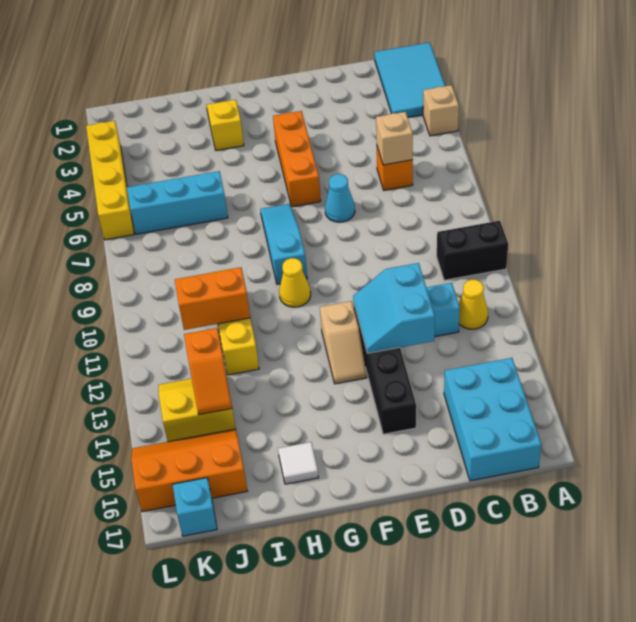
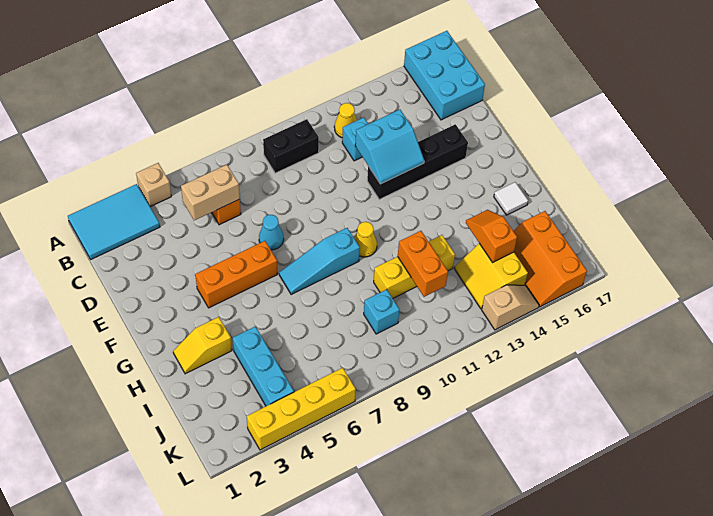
black 1x2 brick [437,221,508,280] -> black 1x2 brick turned to [263,119,319,173]
cyan 2x3 brick [444,358,542,481] -> cyan 2x3 brick turned to [404,31,485,120]
tan 1x1 brick [376,112,413,165] -> tan 1x2 brick [181,164,240,220]
tan 1x2 slope [320,301,367,384] -> tan 1x2 slope moved to [482,285,539,330]
cyan 1x3 brick [127,171,228,234] -> cyan 1x3 brick moved to [233,327,294,406]
orange 1x2 slope [184,328,232,415] -> orange 1x2 slope turned to [466,210,517,262]
cyan 1x1 brick [173,478,217,536] -> cyan 1x1 brick moved to [364,289,399,334]

